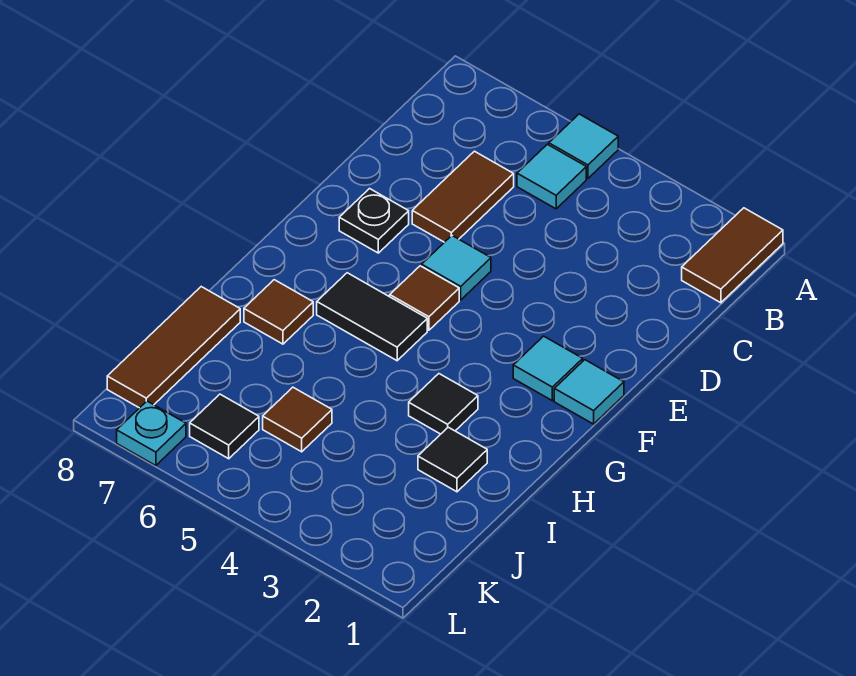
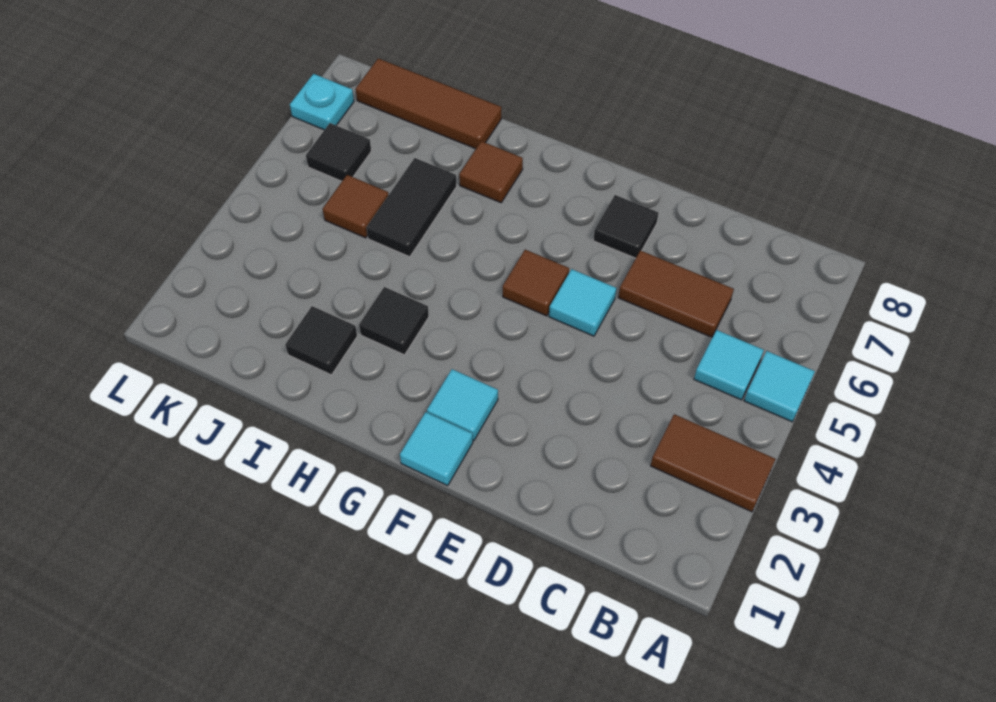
brown 1x2 tile [682,208,783,303] -> brown 1x2 tile moved to [651,414,775,512]
black 1x1 plate [339,189,409,253] -> black 1x1 tile [593,195,658,258]
black 1x2 tile [317,273,427,361] -> black 1x2 tile moved to [366,158,457,257]

